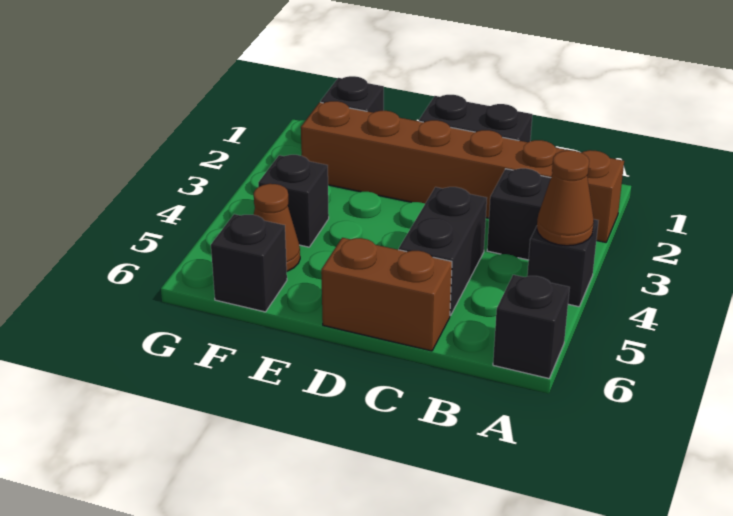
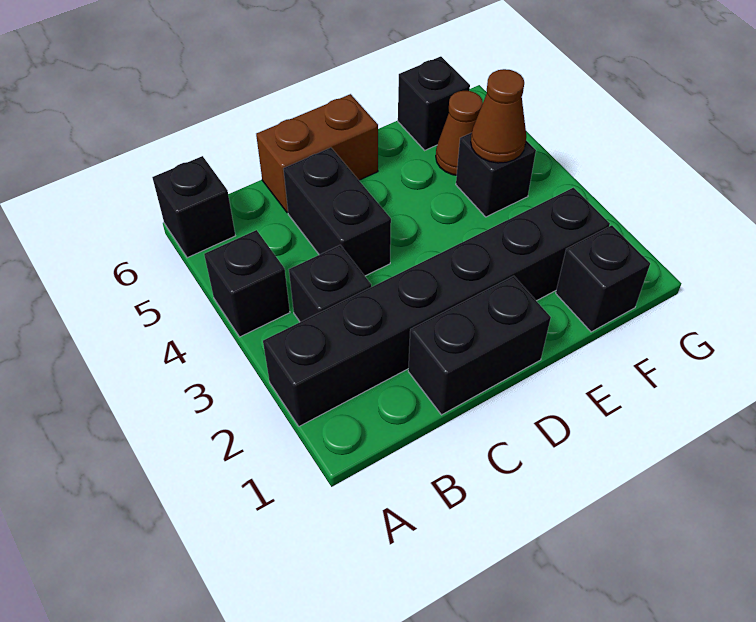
brown 1x6 brick [301,101,624,242] -> black 1x6 brick [263,188,610,426]
brown 1x1 cone [537,150,594,246] -> brown 1x1 cone moved to [471,69,526,163]

